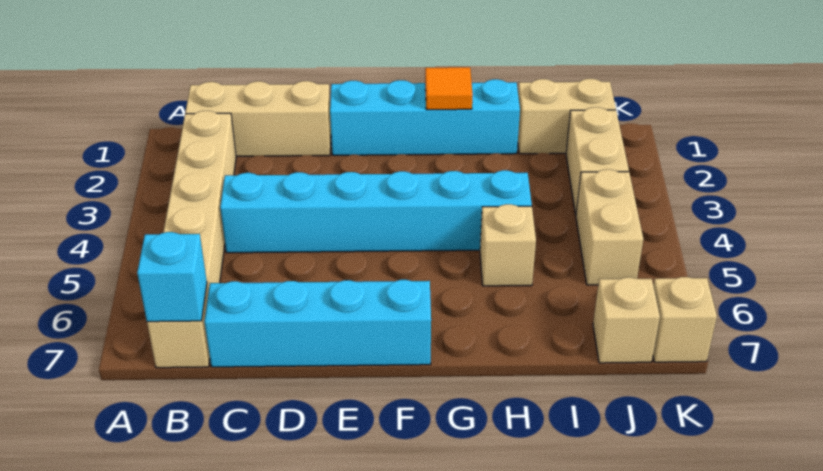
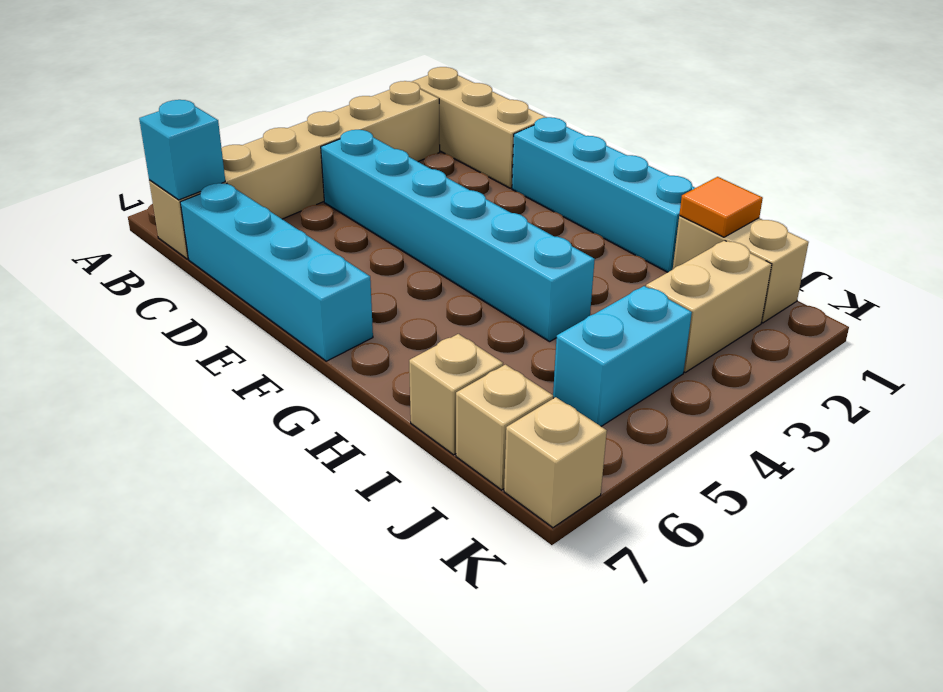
orange 1x1 tile [425,67,473,110] -> orange 1x1 tile moved to [679,177,763,237]
tan 1x1 brick [480,204,536,286] -> tan 1x1 brick moved to [409,334,503,455]
tan 1x2 brick [576,169,643,285] -> cyan 1x2 brick [553,286,692,426]

